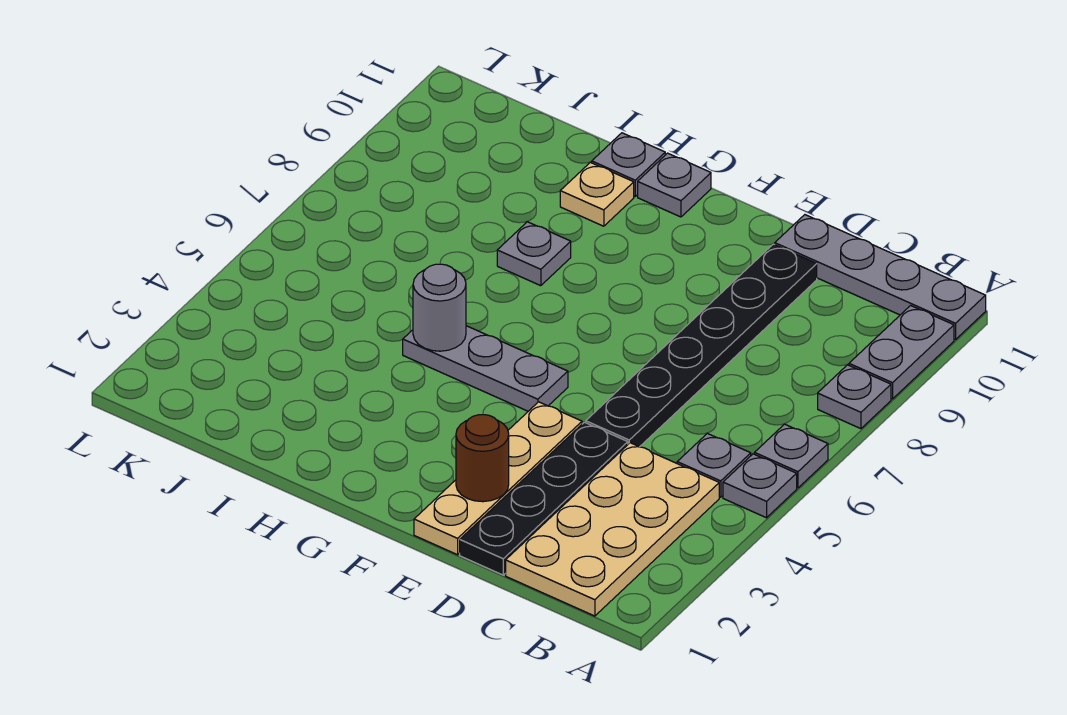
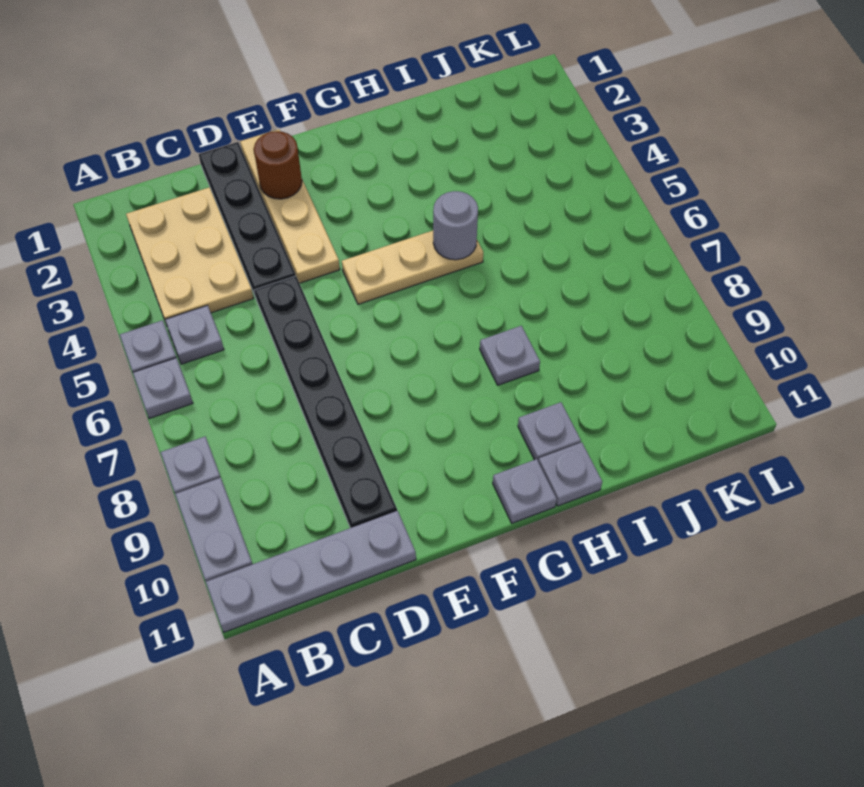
tan 2x4 plate [506,443,719,616] -> tan 2x3 plate [126,187,253,322]
grey 1x3 plate [403,326,568,411] -> tan 1x3 plate [342,231,483,304]
tan 1x1 plate [560,162,634,226] -> grey 1x1 plate [518,402,581,462]

